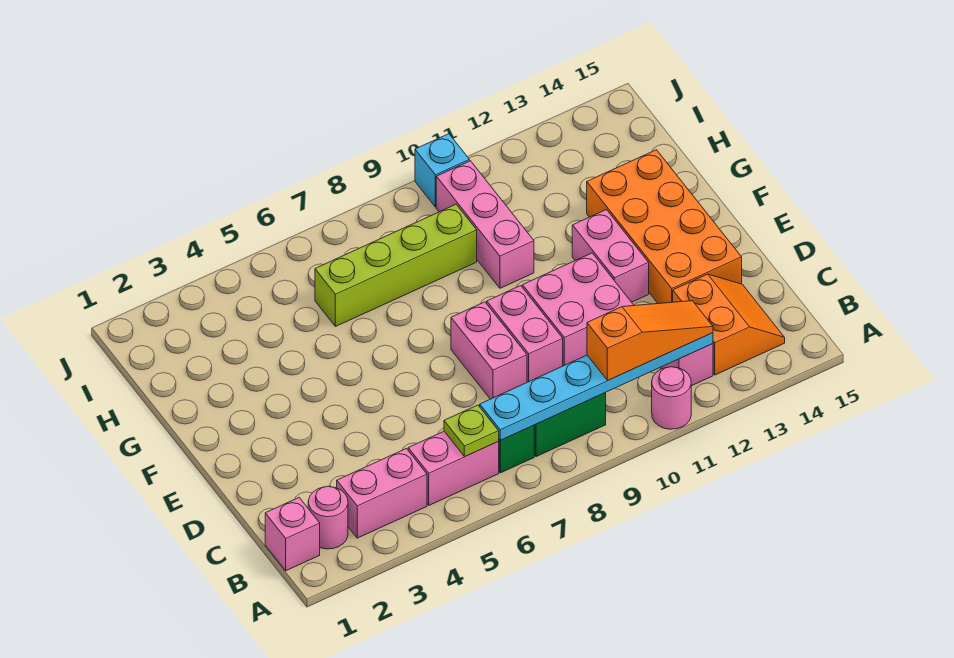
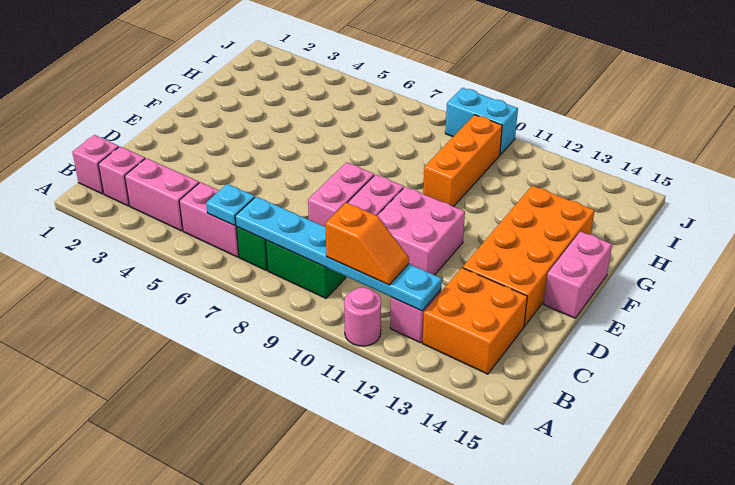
pink 1x1 round brick [308,486,348,549] -> pink 1x1 brick [98,147,145,206]
lime 1x1 plate [444,405,499,457] -> cyan 1x1 plate [206,184,255,225]
orange 1x3 slope [587,301,713,380] -> orange 1x2 slope [325,203,409,285]
orange 2x2 slope [673,274,785,375] -> orange 2x2 brick [423,268,527,374]
pink 1x2 brick [572,210,649,302] -> pink 1x2 brick moved to [544,231,612,318]
pink 1x3 brick [436,161,534,288] -> orange 1x3 brick [423,115,502,207]
lime 1x4 brick [315,204,477,327] -> none
cyan 1x1 brick [415,134,469,207] -> cyan 1x2 brick [445,88,518,155]

